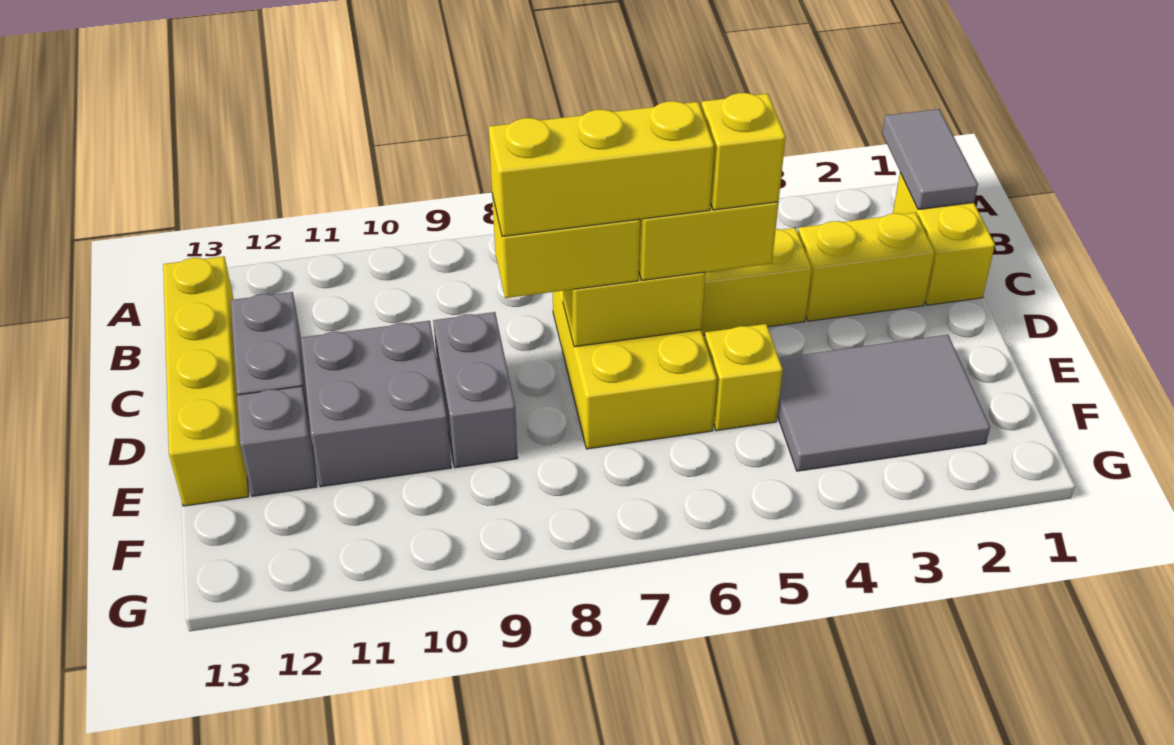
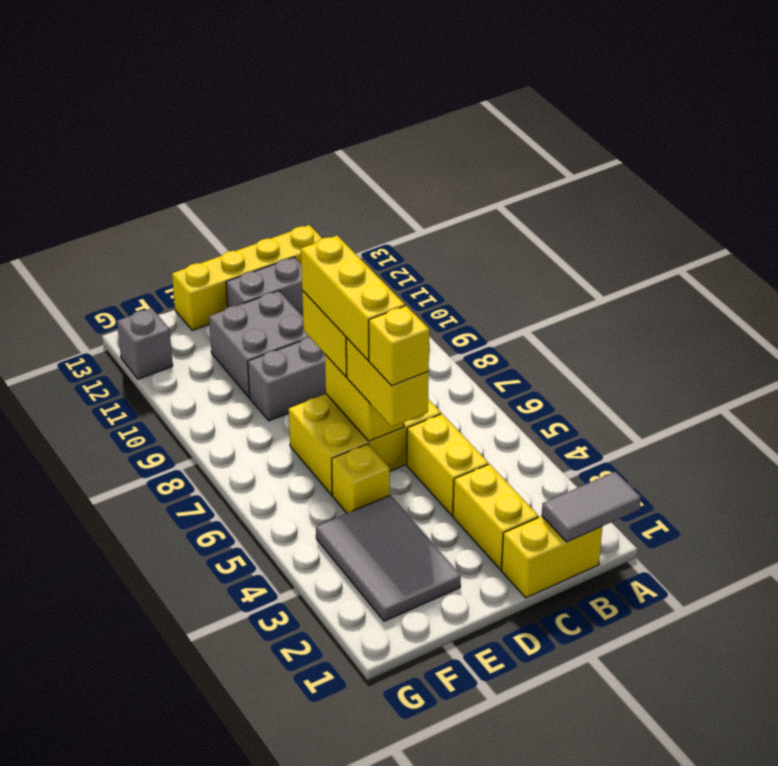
grey 1x1 brick [237,386,317,496] -> grey 1x1 brick moved to [117,308,173,379]

